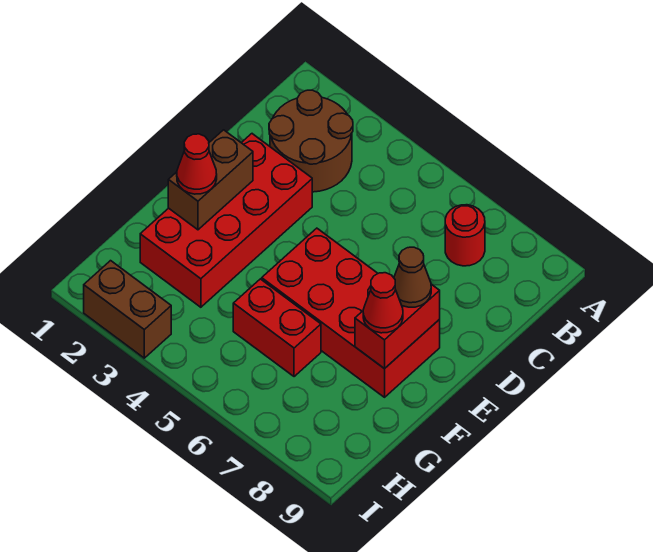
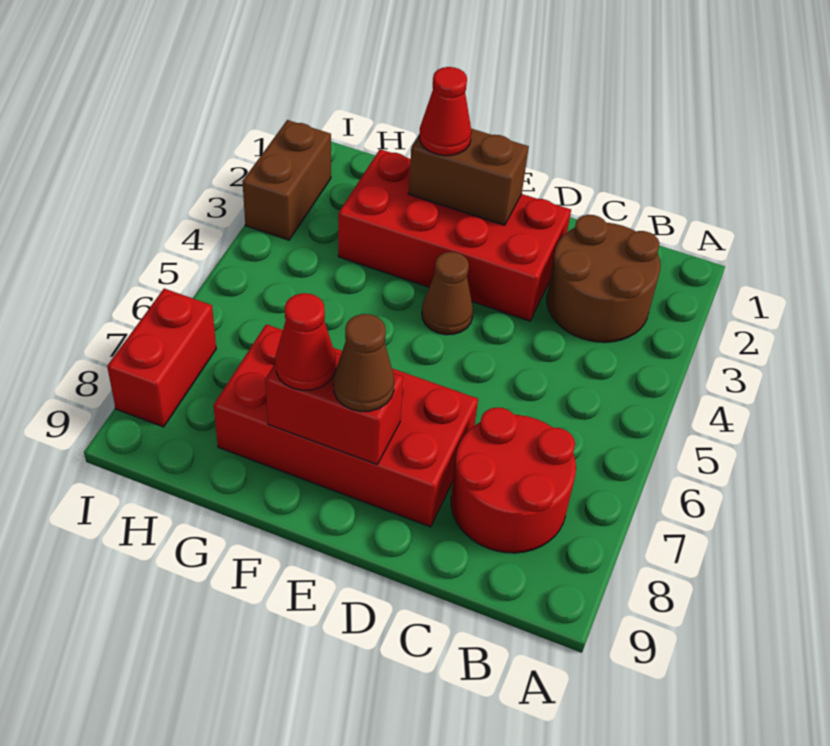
red 1x1 round brick [445,205,485,266] -> red 2x2 round brick [451,408,576,553]
none -> brown 1x1 cone [422,252,473,335]
red 2x4 brick [262,228,440,397] -> red 2x4 brick turned to [213,324,478,527]
red 1x2 brick [233,279,321,377] -> red 1x2 brick moved to [107,289,216,427]

